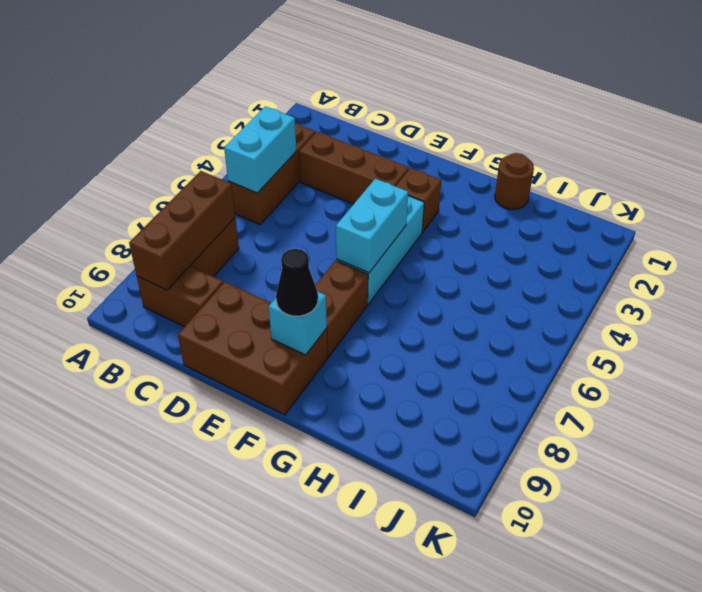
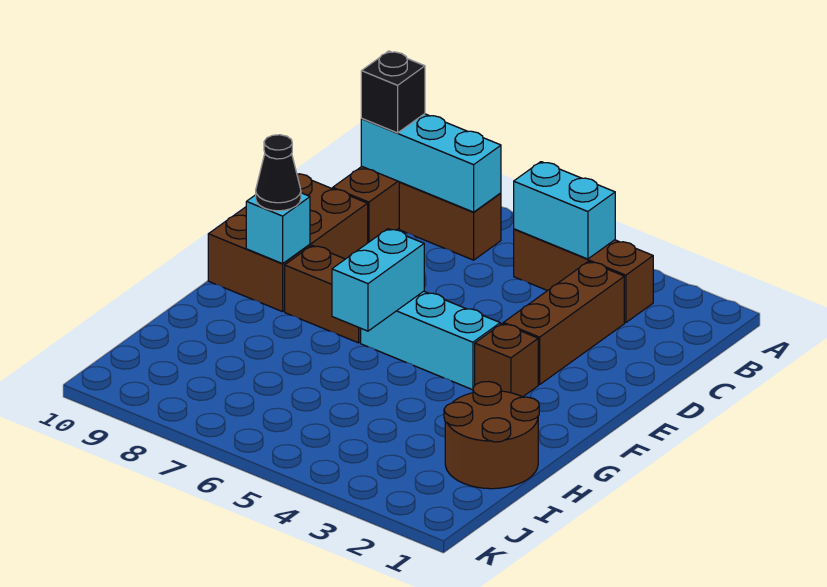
brown 1x3 brick [129,171,235,290] -> cyan 1x3 brick [361,114,501,212]
none -> black 1x1 brick [361,51,425,133]
cyan 1x2 brick [336,179,408,273] -> cyan 1x2 brick turned to [332,229,424,331]
brown 1x1 round brick [495,153,534,209] -> brown 2x2 round brick [444,381,539,489]

